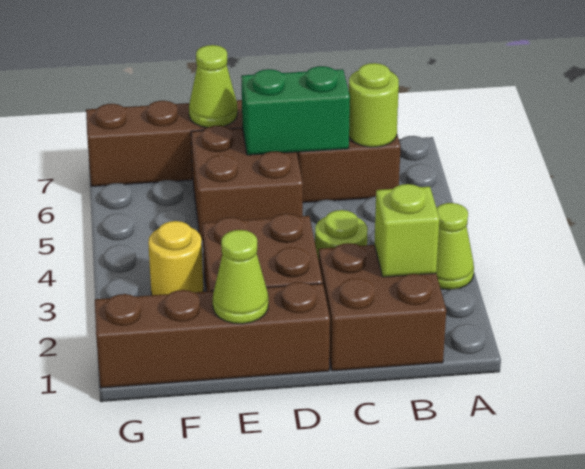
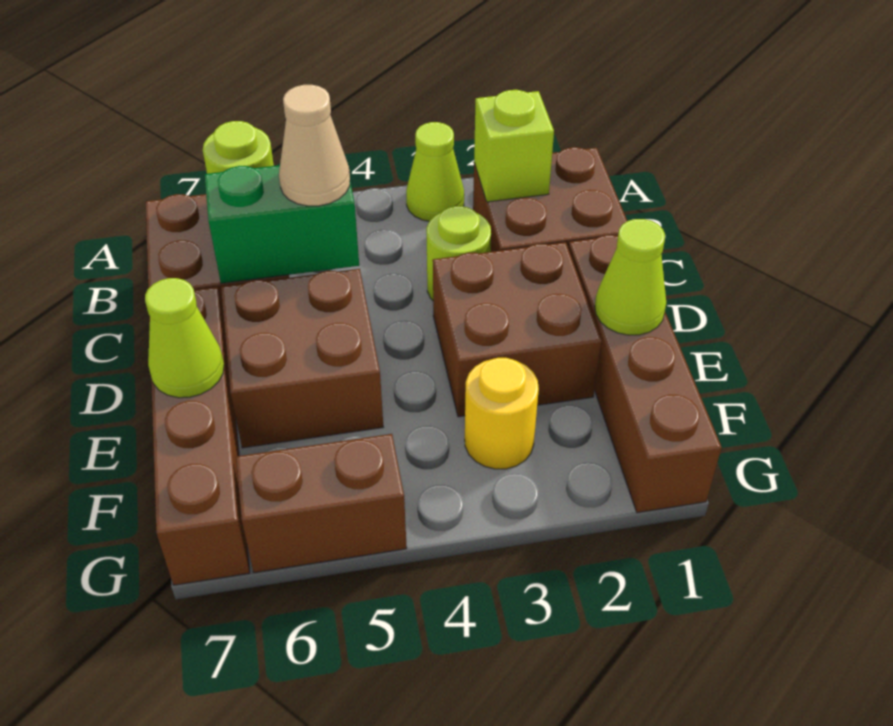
none -> tan 1x1 cone [279,85,350,206]
green 1x2 brick [241,66,350,155] -> green 1x2 brick turned to [205,165,359,283]
none -> brown 1x2 brick [236,434,407,573]

